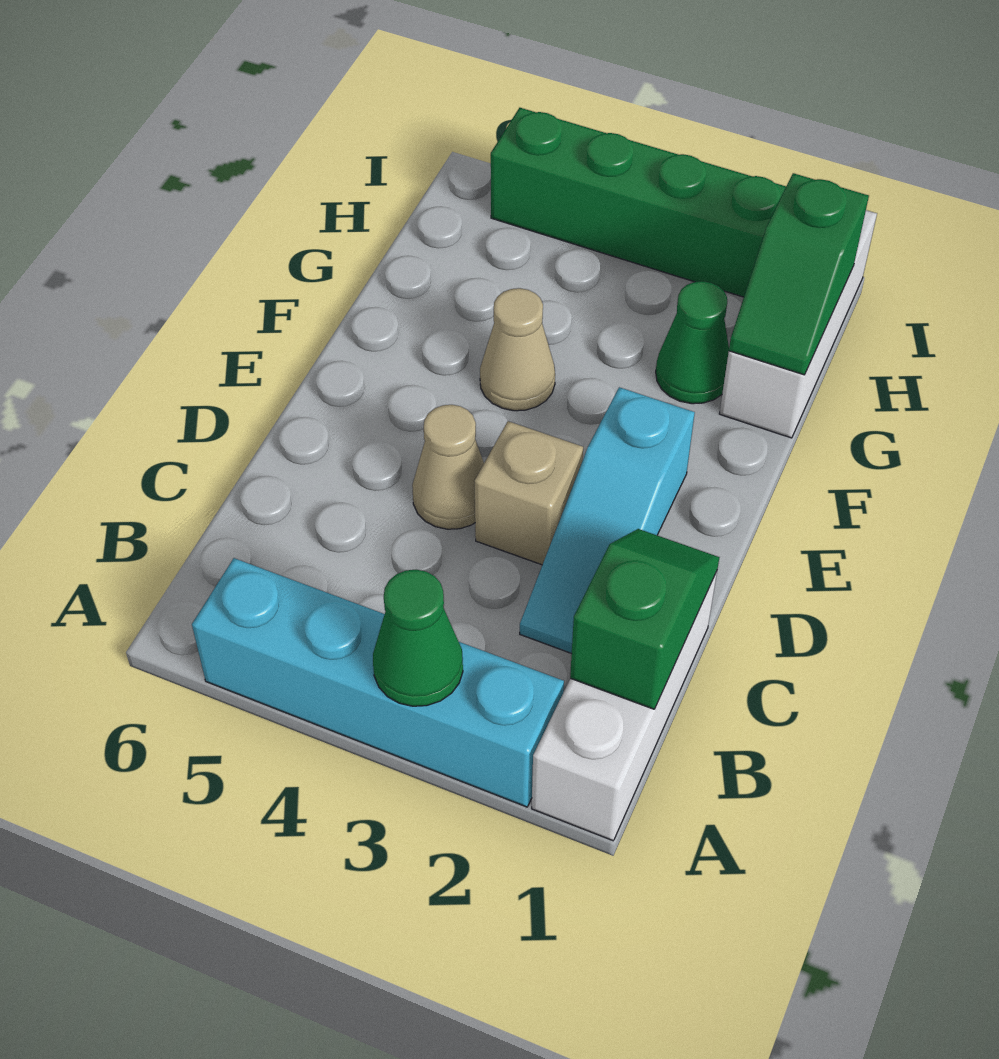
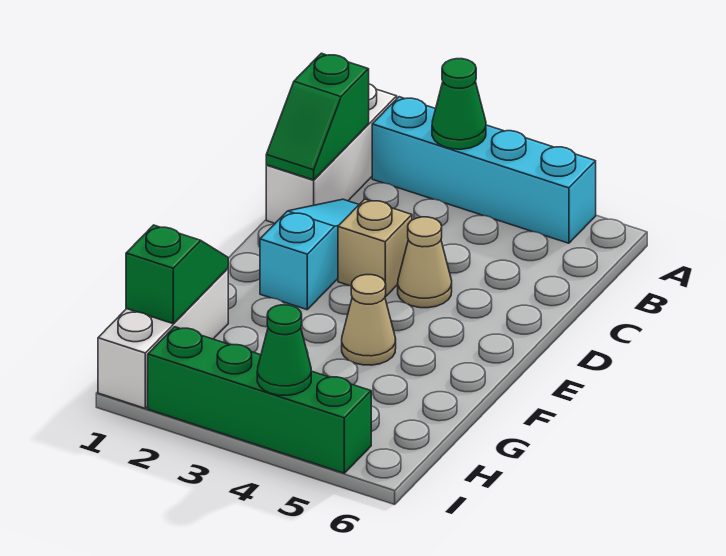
green 1x1 cone [656,281,729,404] -> green 1x1 cone moved to [257,305,311,395]

